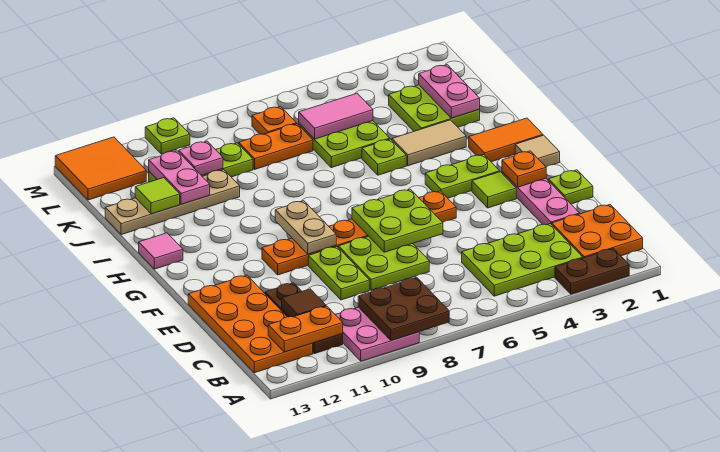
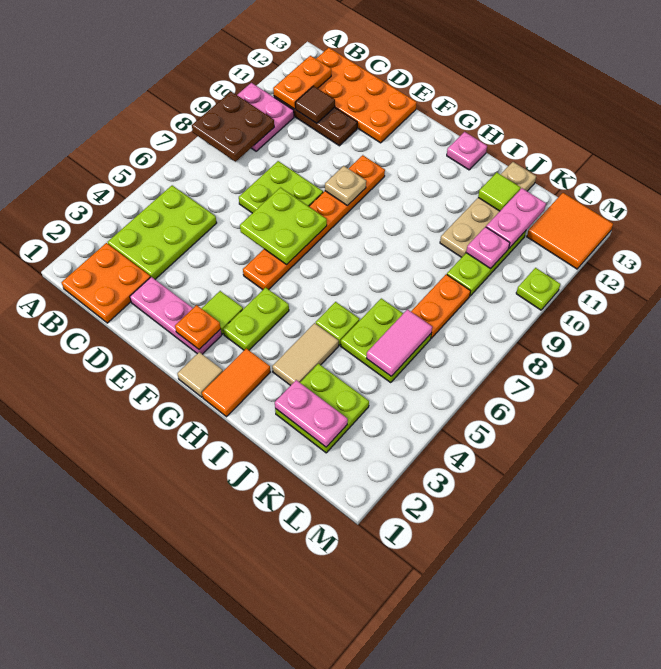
brown 1x2 plate [555,249,629,294] -> none
lime 1x2 plate [308,247,369,300] -> none
lime 1x1 plate [548,170,593,204] -> none
tan 1x2 plate [275,201,336,254] -> tan 1x1 plate [325,166,366,206]
pink 1x1 tile [139,233,183,269] -> pink 1x1 plate [447,132,487,170]
pink 1x2 plate [149,151,210,204] -> pink 1x2 plate turned to [486,188,546,248]
orange 1x1 plate [252,106,296,134] -> none

